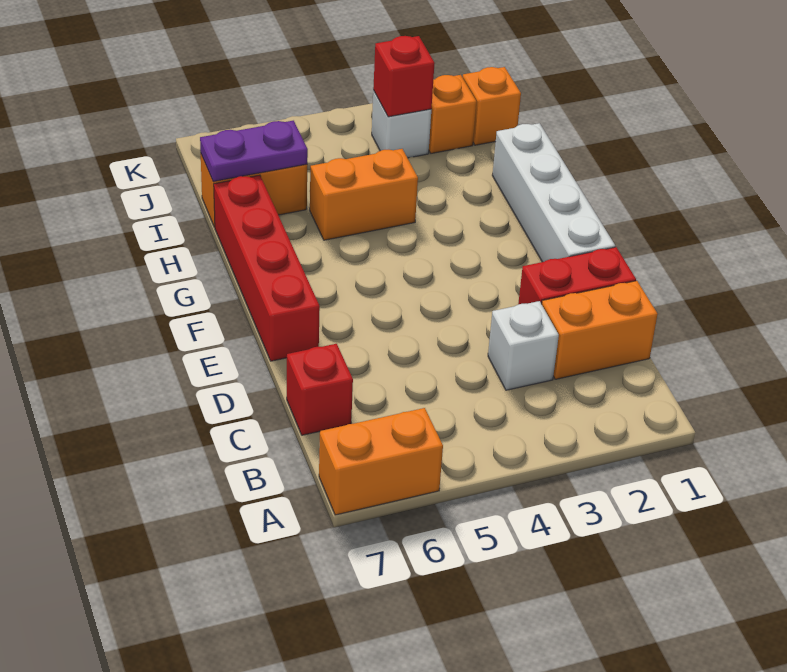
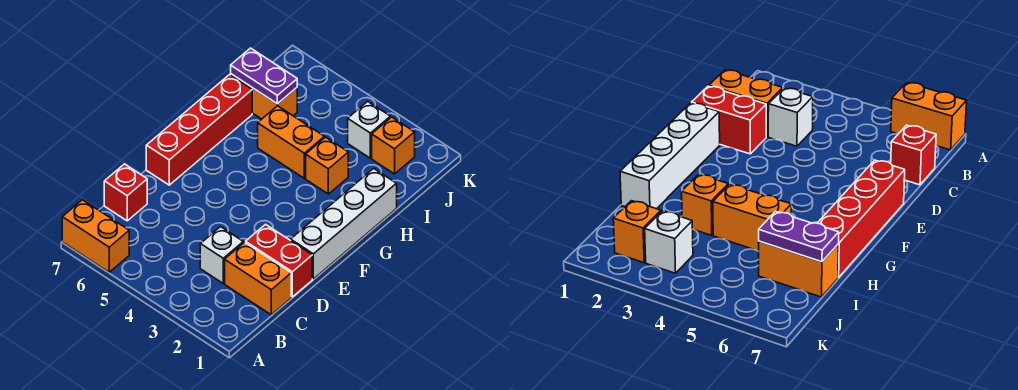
orange 1x1 brick [463,67,521,145] -> orange 1x1 brick moved to [306,137,348,194]
red 1x1 brick [373,36,435,117] -> none

